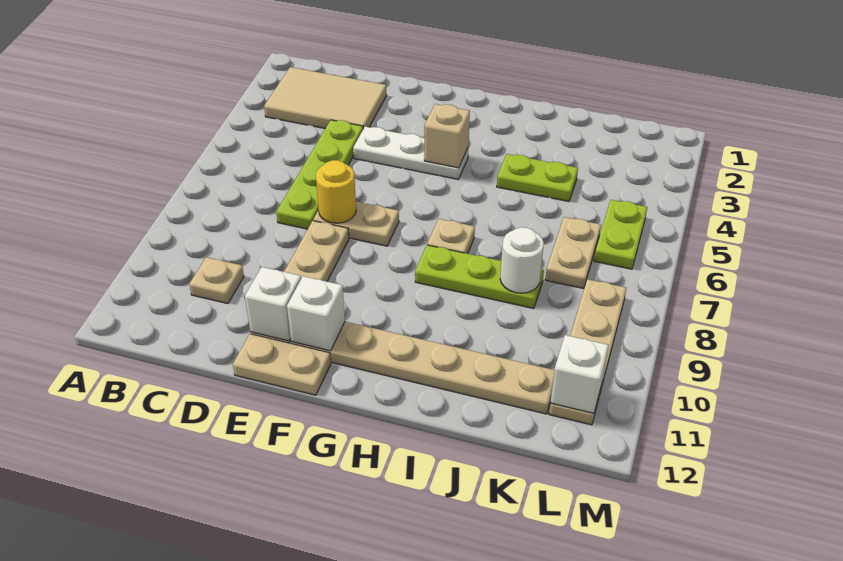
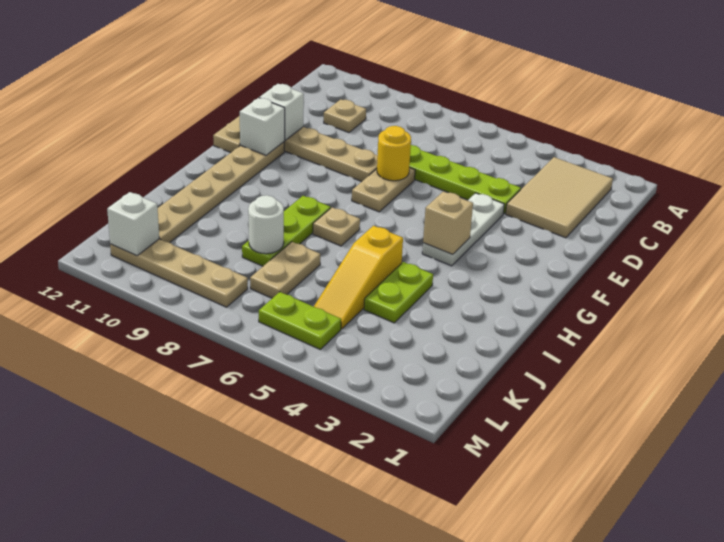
none -> yellow 1x3 slope [314,226,403,329]
tan 1x2 plate [545,217,601,289] -> tan 1x2 plate turned to [250,242,320,298]

